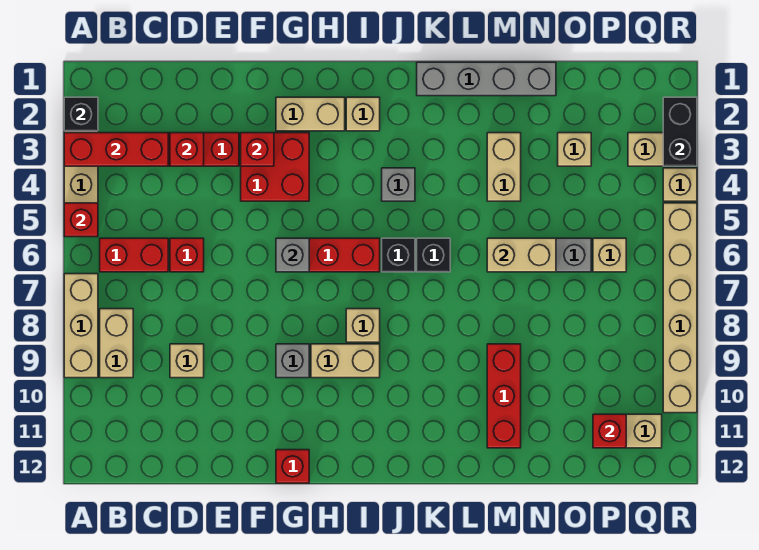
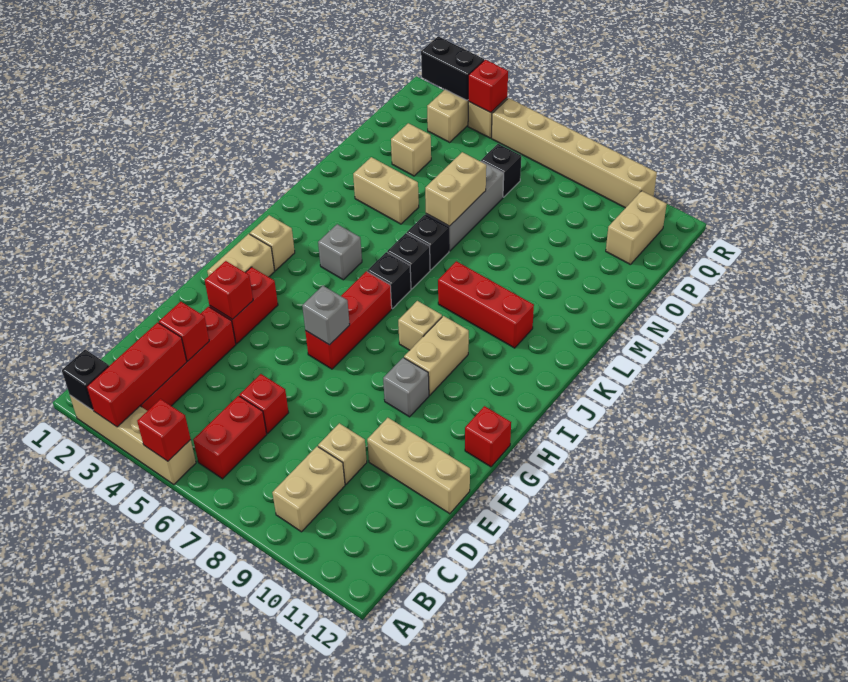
tan 1x3 brick [64,274,98,378] -> tan 1x3 brick moved to [367,418,470,514]
tan 1x2 brick [100,309,133,378] -> tan 1x2 brick turned to [272,446,345,532]
red 2x2 brick [241,133,309,201] -> red 1x2 brick [210,267,278,344]
grey 1x4 brick [417,62,556,96] -> none
none -> black 1x1 brick [407,215,449,270]
red 1x3 brick [487,344,521,448] -> red 1x3 brick moved to [438,261,534,348]
tan 1x1 brick [593,238,626,272] -> black 1x1 brick [481,144,521,197]
red 1x1 brick [593,414,626,448] -> red 1x1 brick moved to [468,60,508,113]

